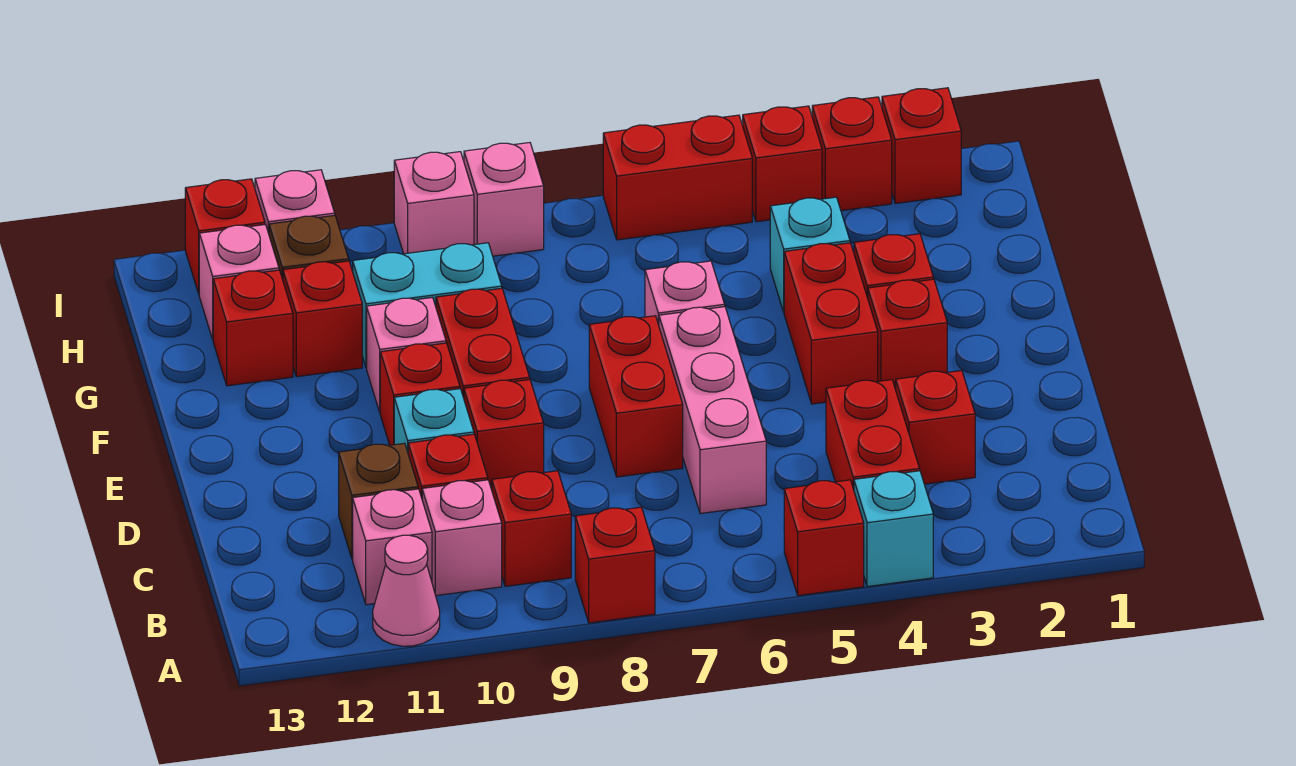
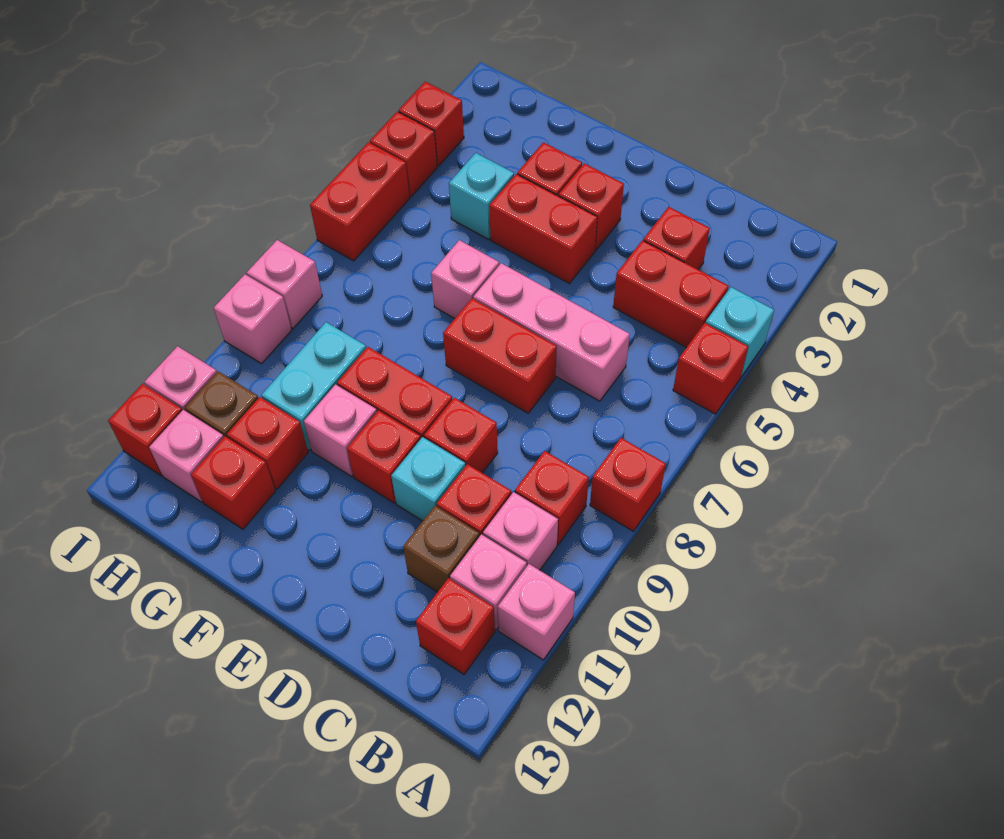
pink 1x1 cone [373,535,440,646] -> pink 1x1 brick [498,564,575,660]
red 1x1 brick [882,88,961,204] -> red 1x1 brick moved to [416,578,495,674]

